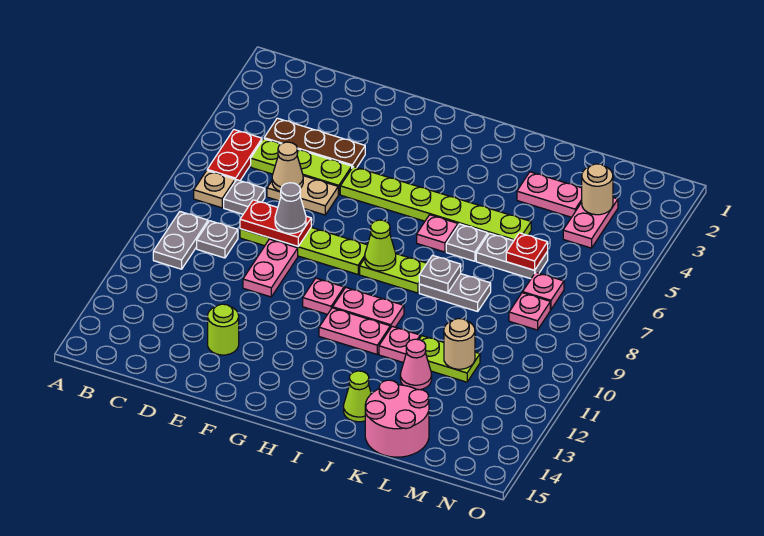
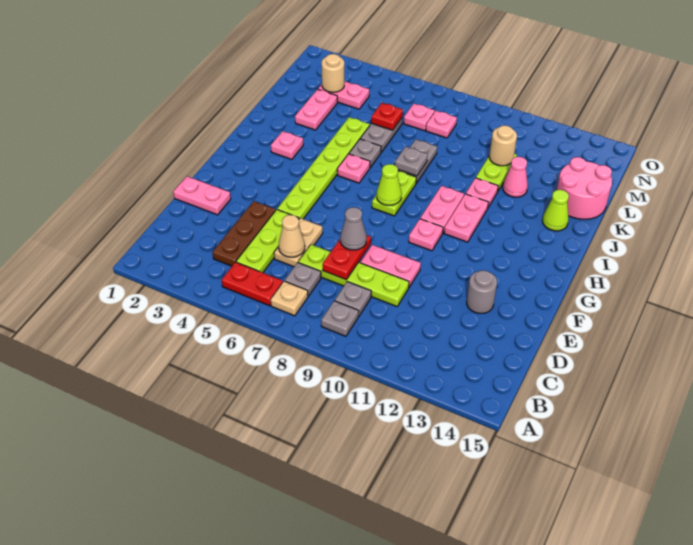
grey 1x2 plate [153,212,208,269] -> grey 1x1 plate [321,301,359,336]
lime 1x4 plate [240,227,367,274] -> lime 1x4 plate turned to [298,245,409,306]
none -> pink 1x2 plate [173,176,231,215]
lime 1x1 round brick [208,304,239,355] -> grey 1x1 round brick [467,270,497,313]
none -> pink 1x1 plate [271,131,303,159]

